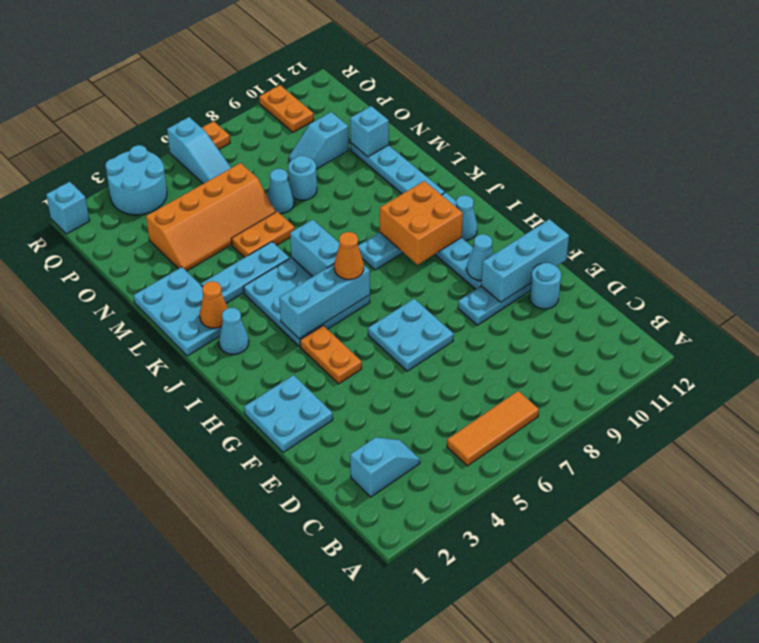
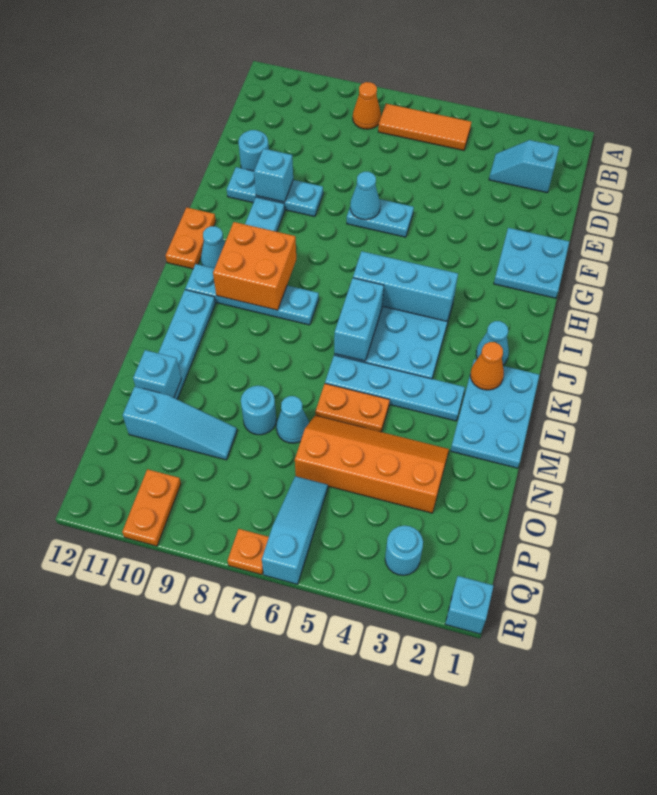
cyan 2x2 plate [368,299,454,371] -> cyan 1x2 plate [347,199,414,237]
cyan 1x3 brick [481,219,569,302] -> cyan 1x1 brick [254,149,293,202]
orange 1x2 plate [300,326,362,384] -> orange 1x2 plate moved to [166,207,216,269]
cyan 1x1 cone [467,234,493,280] -> cyan 1x1 cone moved to [350,172,380,220]
orange 1x1 cone [334,232,364,279] -> orange 1x1 cone moved to [353,82,381,129]
cyan 1x3 plate [201,242,289,303] -> cyan 1x4 plate [325,355,465,421]
cyan 1x2 slope [289,112,349,169] -> cyan 1x3 slope [123,387,237,460]
cyan 2x2 round brick [105,145,167,215] -> cyan 1x1 round brick [385,526,423,575]

